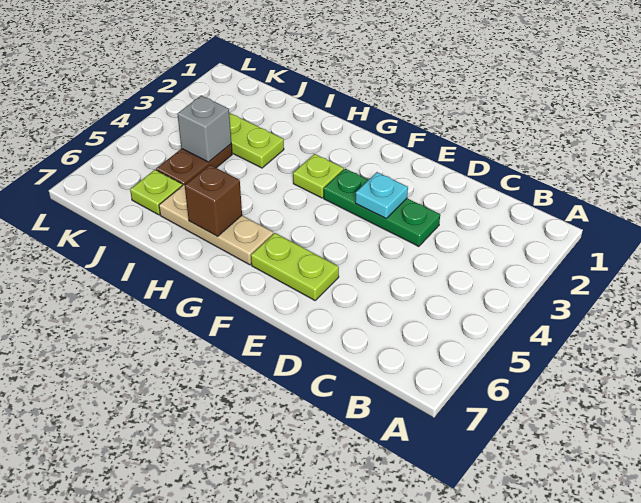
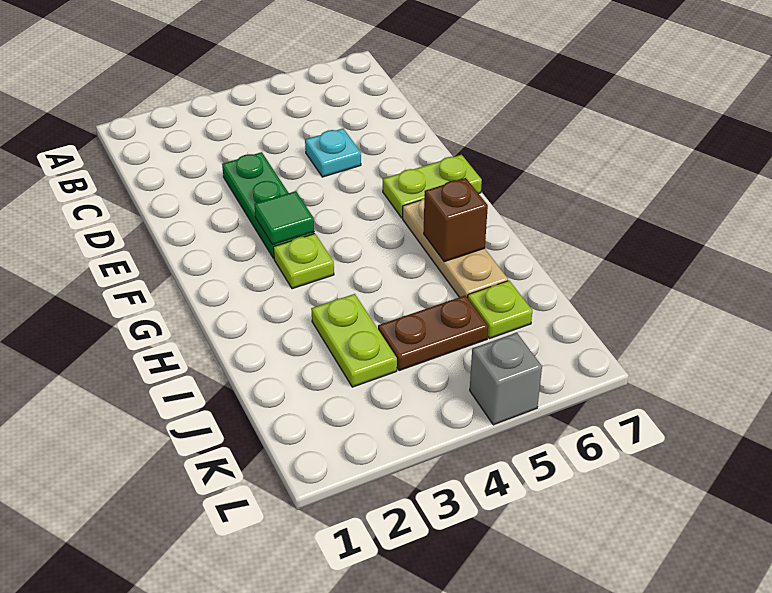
cyan 1x1 plate [355,172,408,218] -> cyan 1x1 plate moved to [305,129,361,177]
lime 1x2 plate [251,233,339,300] -> lime 1x2 plate turned to [383,155,482,218]
none -> green 1x1 tile [254,191,314,245]
grey 1x1 brick [177,95,231,162] -> grey 1x1 brick moved to [470,333,542,425]

